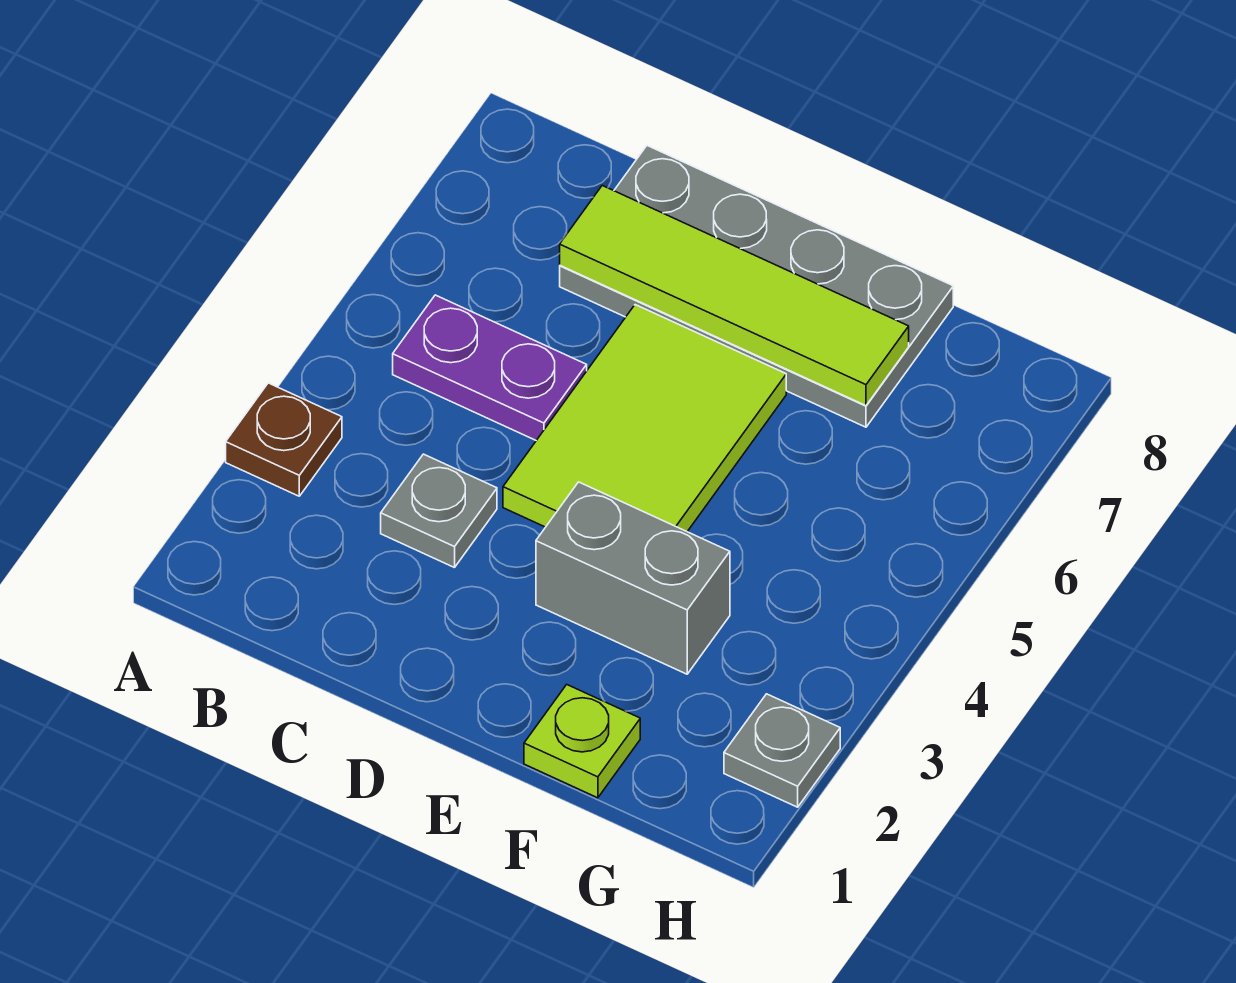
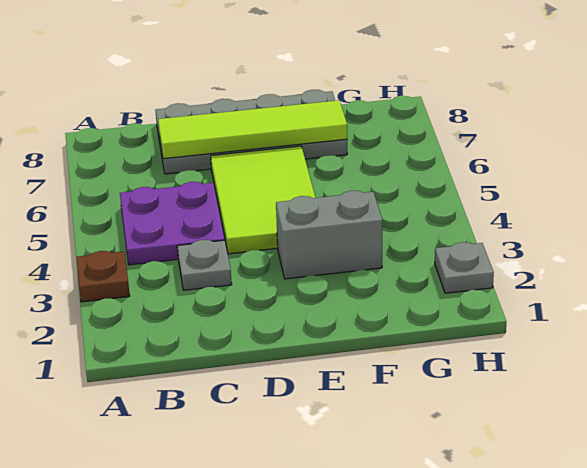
purple 1x2 plate [393,295,587,440] -> purple 2x2 plate [120,182,225,265]
lime 1x1 plate [524,685,640,798] -> none

